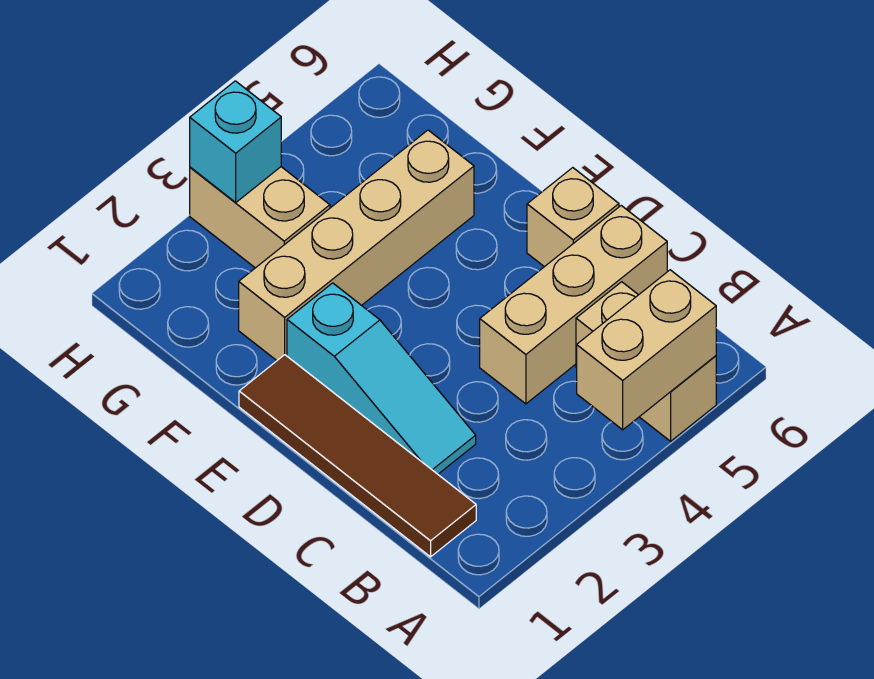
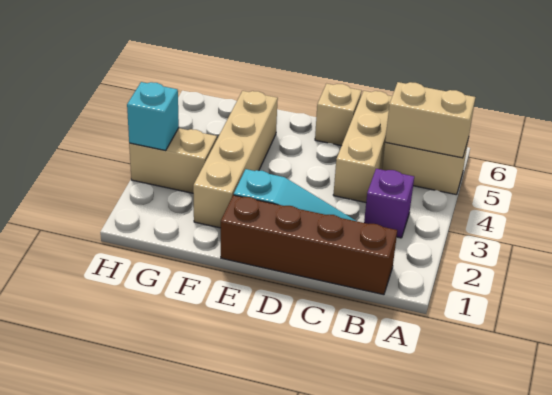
tan 1x2 brick [577,270,716,430] -> tan 1x2 brick turned to [385,82,475,158]
brown 1x4 tile [239,355,476,557] -> brown 1x4 brick [221,195,397,295]
none -> purple 1x1 brick [364,169,414,238]

